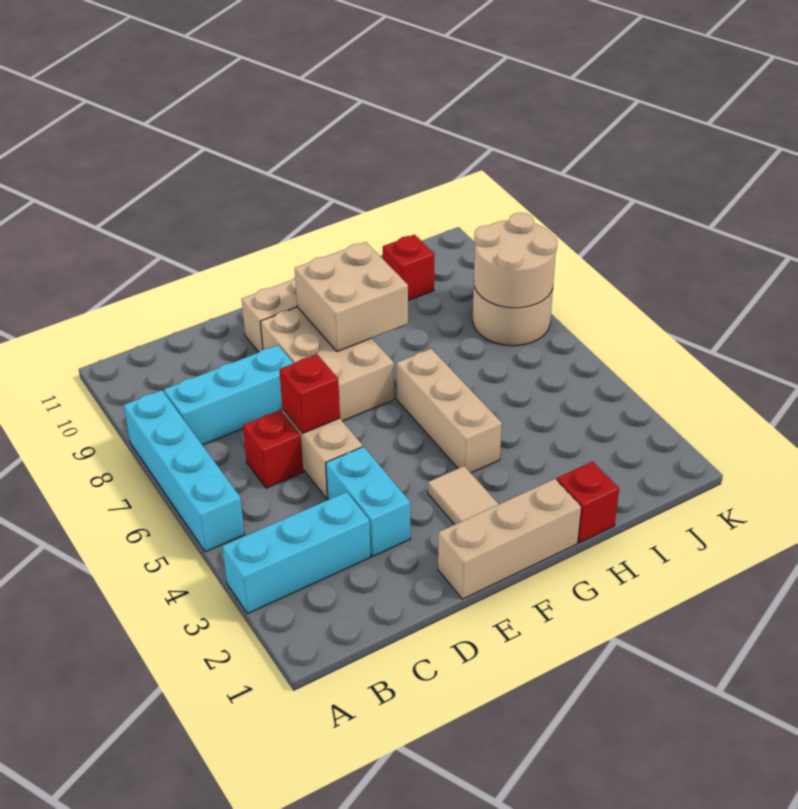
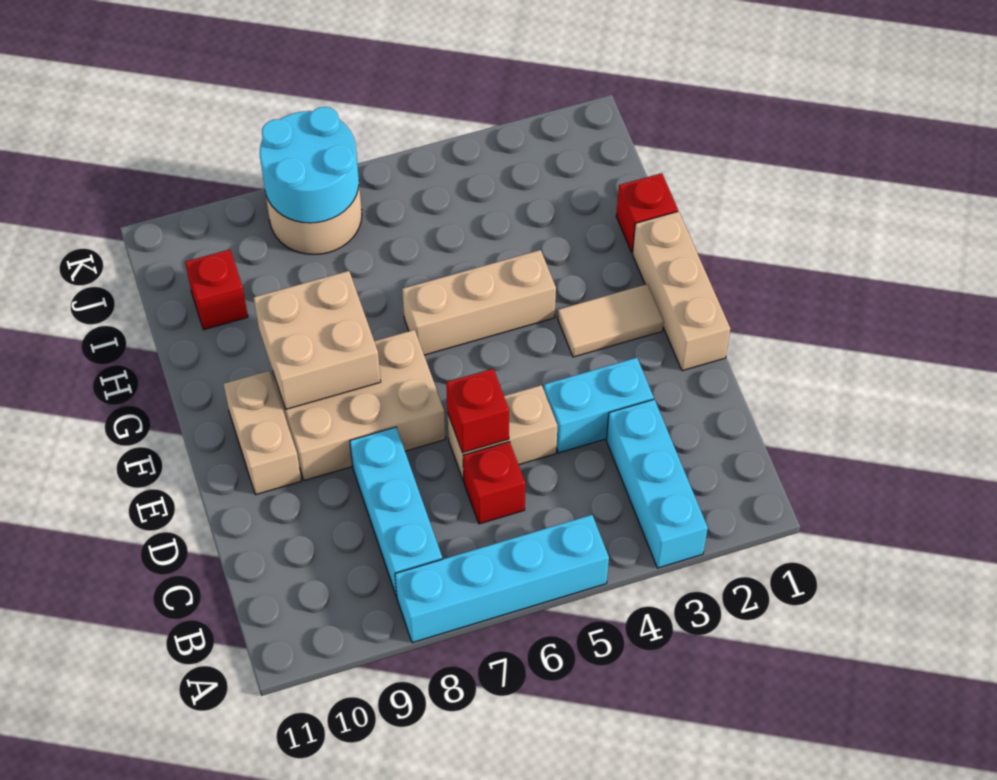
tan 2x2 round brick [474,213,558,308] -> cyan 2x2 round brick [260,107,359,223]

